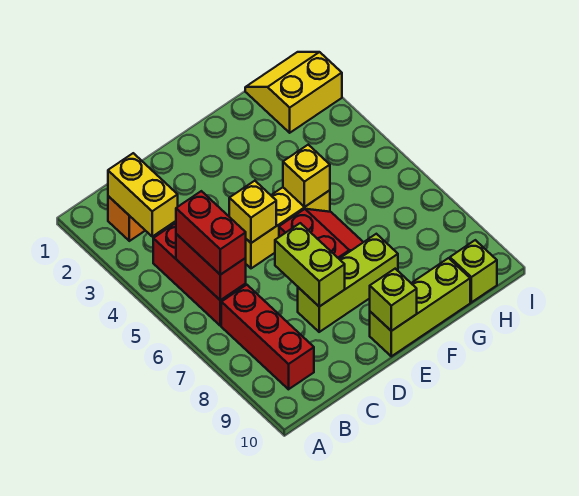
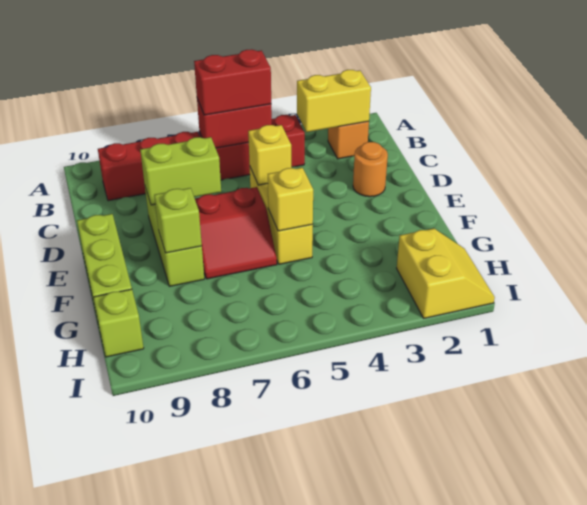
none -> orange 1x1 round brick [353,142,388,197]
lime 1x1 brick [370,269,417,331] -> lime 1x1 brick moved to [154,188,202,253]

